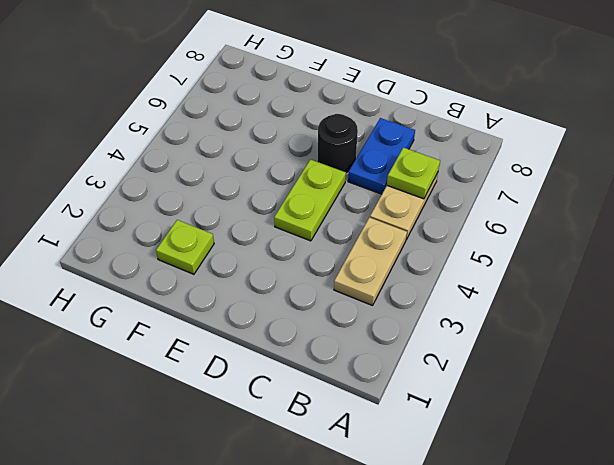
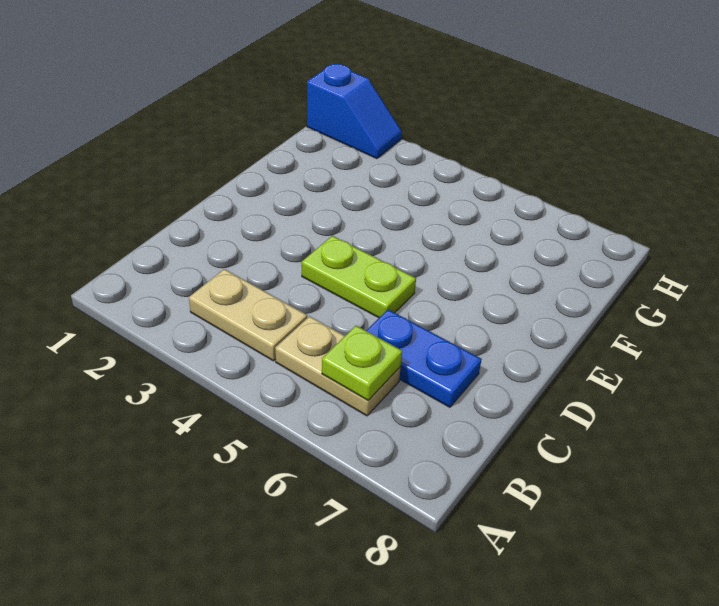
black 1x1 round brick [318,114,358,174] -> none
lime 1x1 plate [156,220,214,274] -> none
none -> blue 1x2 slope [307,64,402,159]

